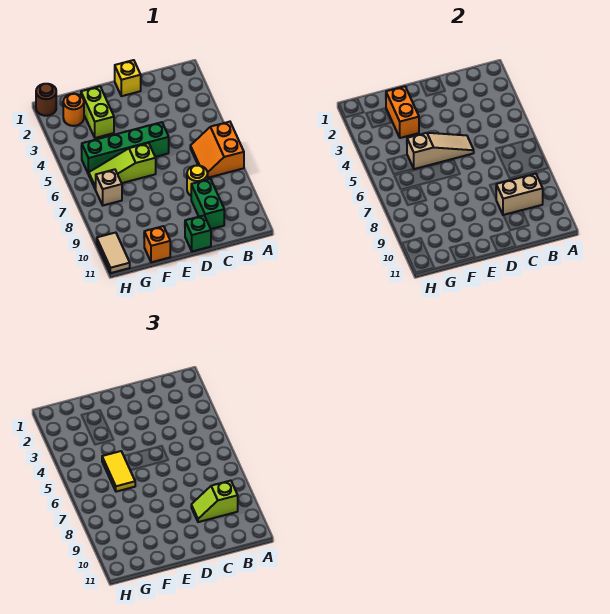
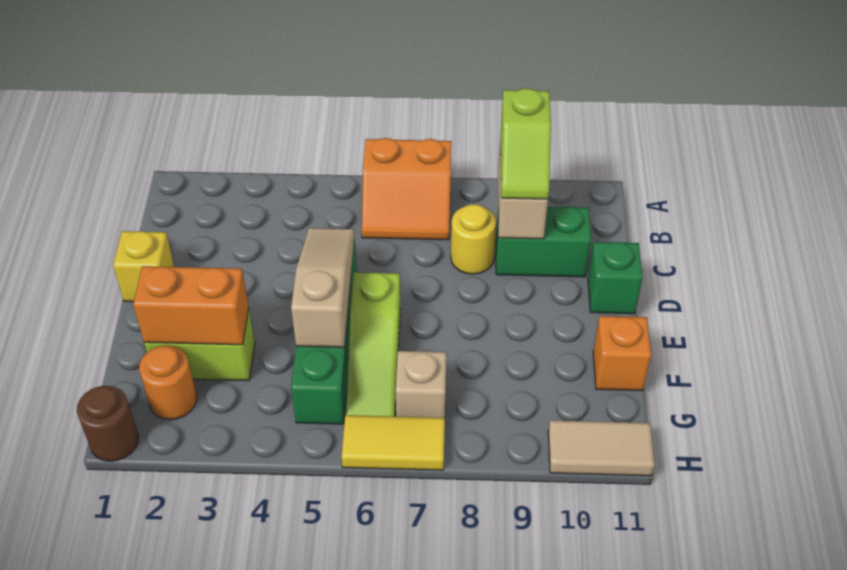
yellow 1x2 tile [102,451,135,492] -> yellow 1x2 tile moved to [342,415,445,470]

